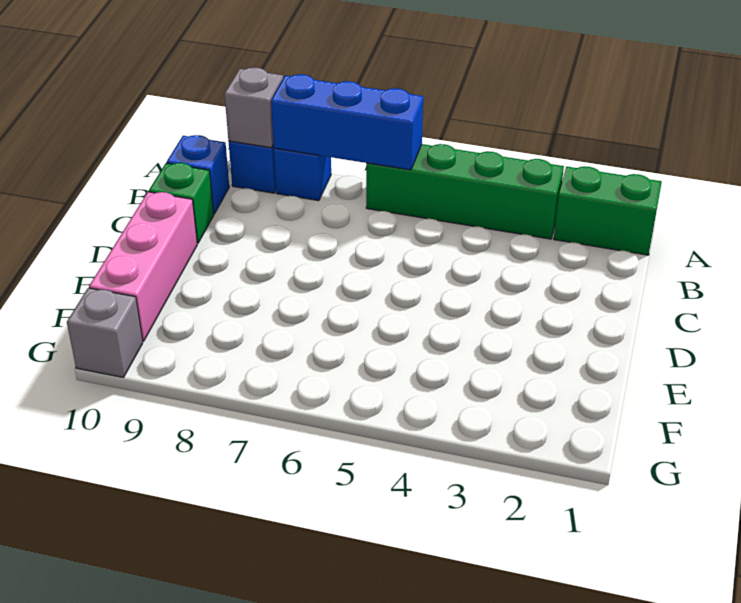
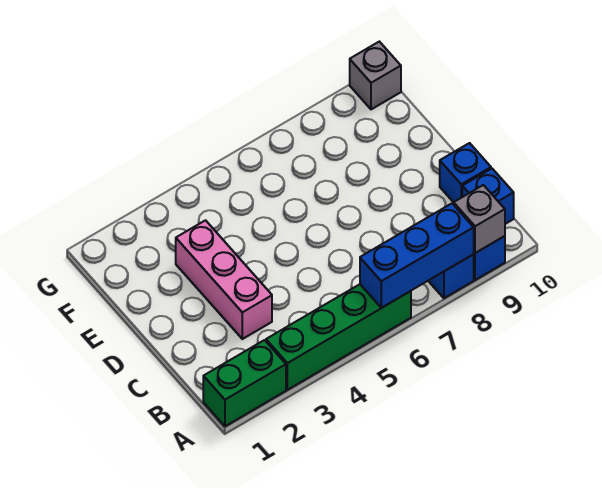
green 1x1 brick [149,163,214,243] -> blue 1x1 brick [440,143,491,202]
pink 1x3 brick [89,192,197,341] -> pink 1x3 brick moved to [176,220,272,339]

